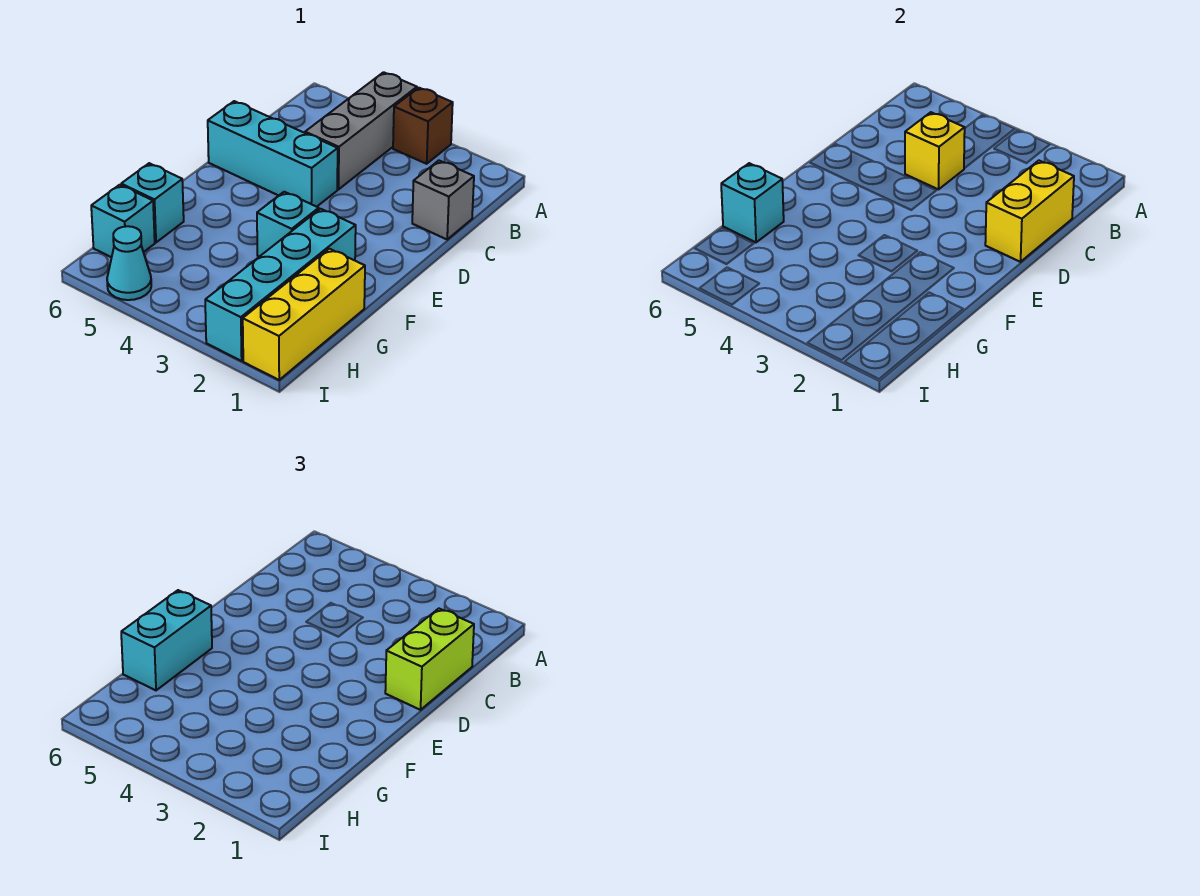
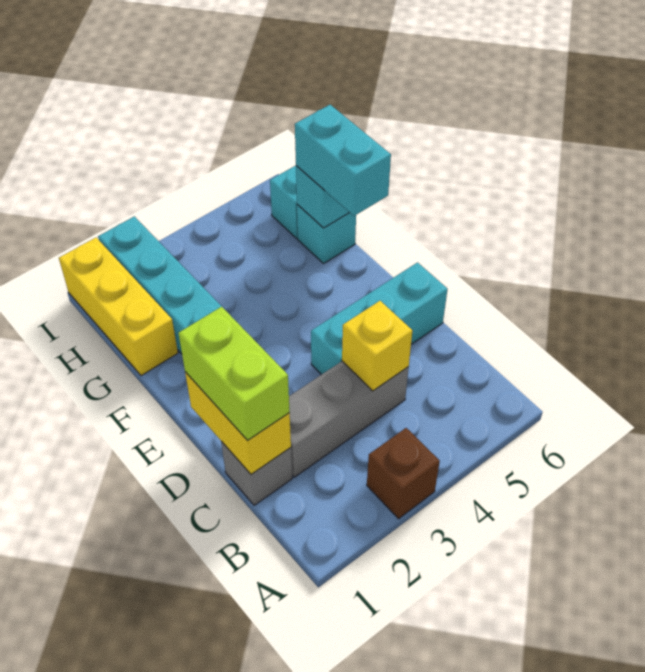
grey 1x3 brick [305,72,417,189] -> grey 1x3 brick turned to [289,361,409,477]
cyan 1x1 brick [257,192,319,257] -> none
cyan 1x1 cone [107,226,151,300] -> none

